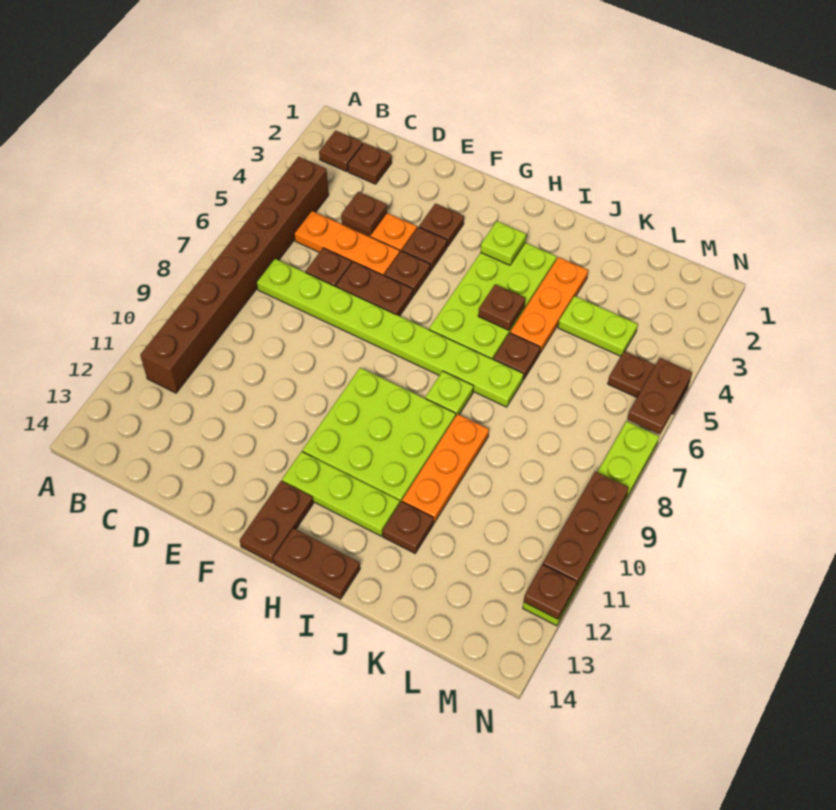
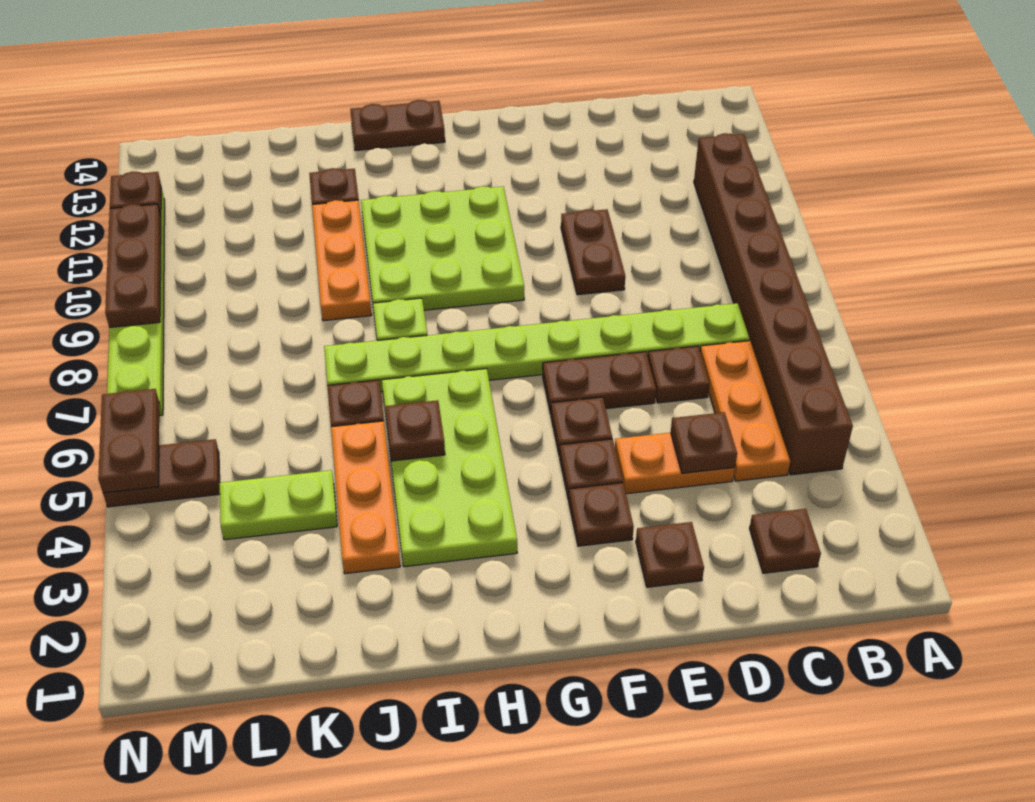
brown 1x1 plate [319,131,363,172] -> brown 1x1 plate moved to [636,522,704,587]
orange 1x3 plate [294,211,400,275] -> orange 1x3 plate turned to [700,341,790,481]
lime 1x3 plate [282,451,400,536] -> none
brown 1x2 plate [240,481,313,563] -> brown 1x2 plate moved to [561,209,625,295]
lime 1x1 plate [480,221,526,265] -> none

